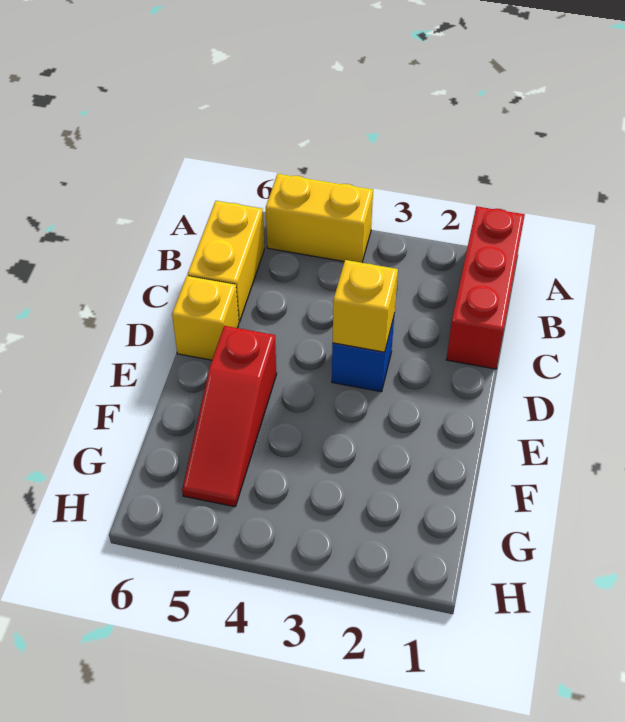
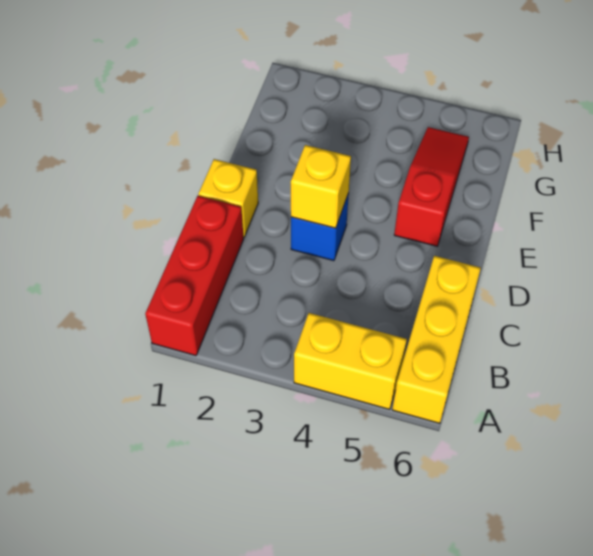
yellow 1x2 brick [188,201,264,322] -> yellow 1x3 brick [392,256,481,423]
yellow 1x1 brick [172,276,239,360] -> yellow 1x1 brick moved to [198,159,258,237]

